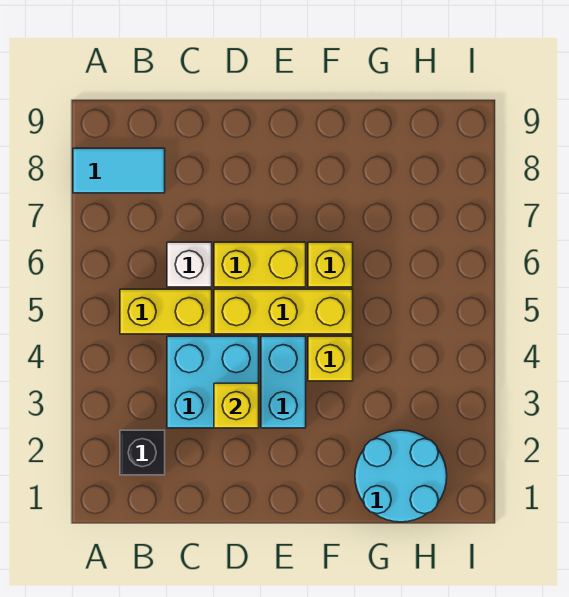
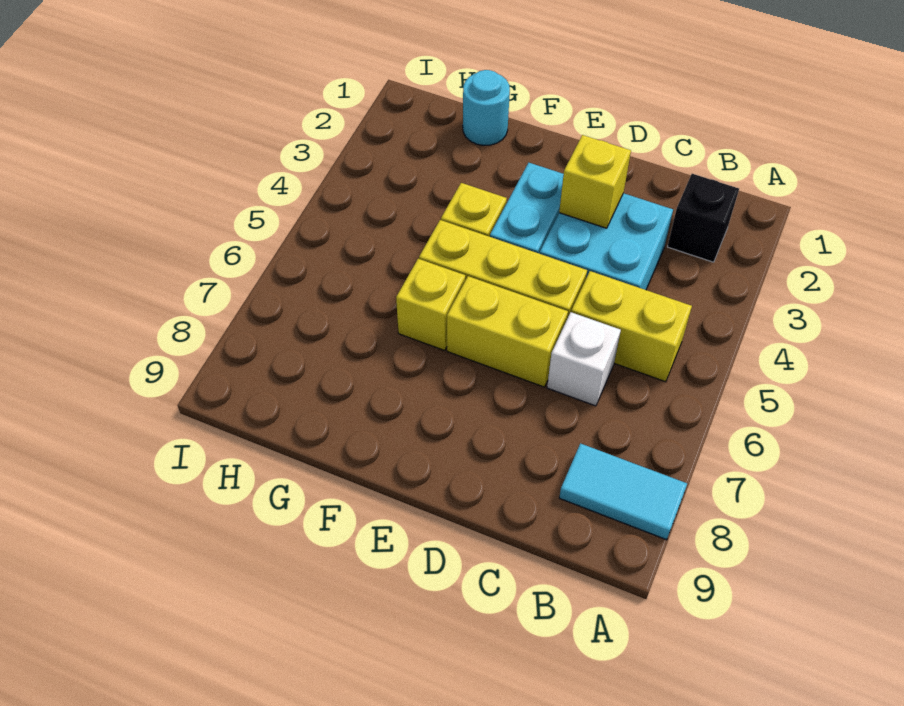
cyan 2x2 round brick [355,430,447,522] -> cyan 1x1 round brick [463,70,510,145]

